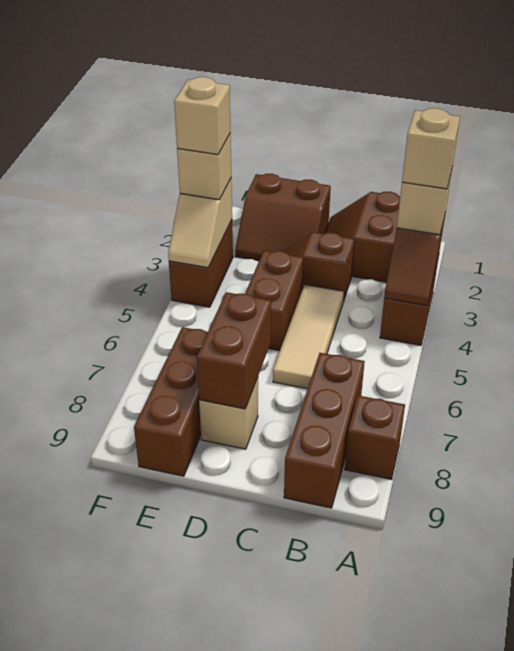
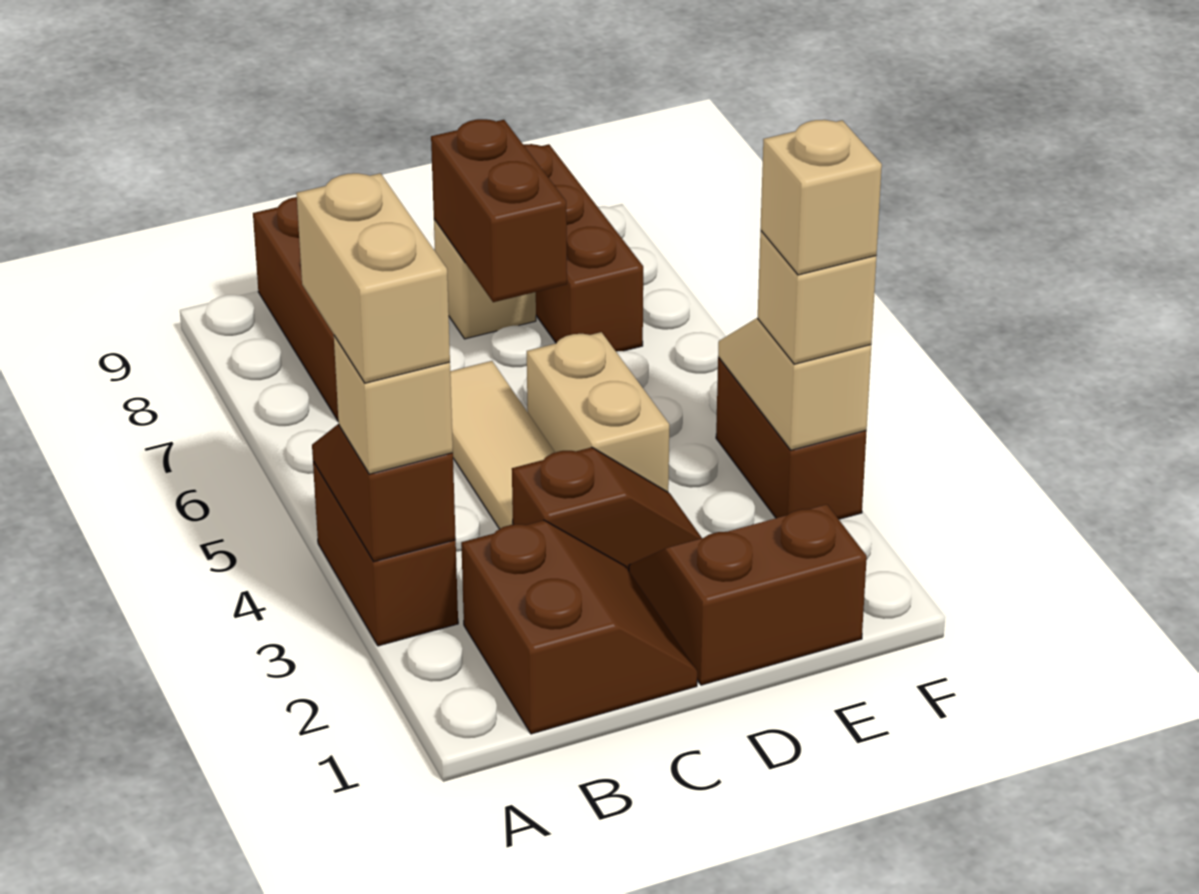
tan 1x1 brick [402,108,460,189] -> tan 1x2 brick [296,173,450,383]
brown 1x1 brick [345,395,405,479] -> none
brown 1x2 brick [245,251,303,351] -> tan 1x2 brick [527,332,669,492]

